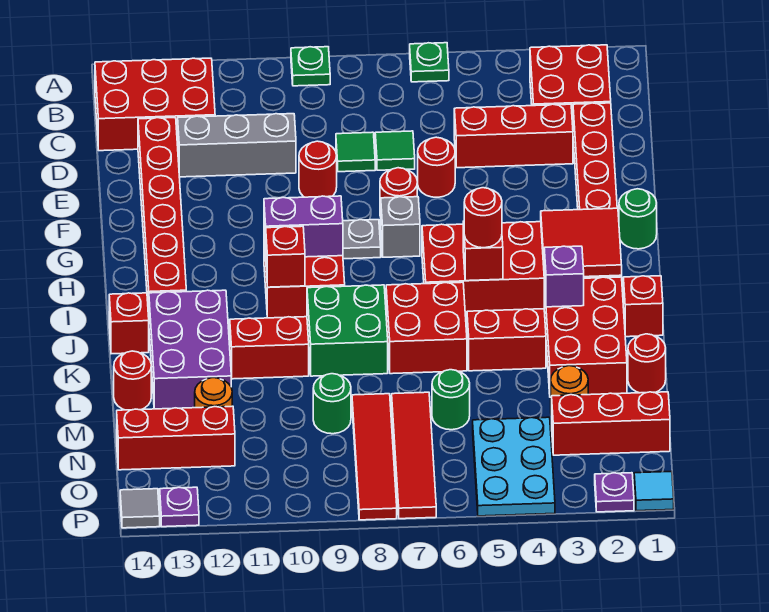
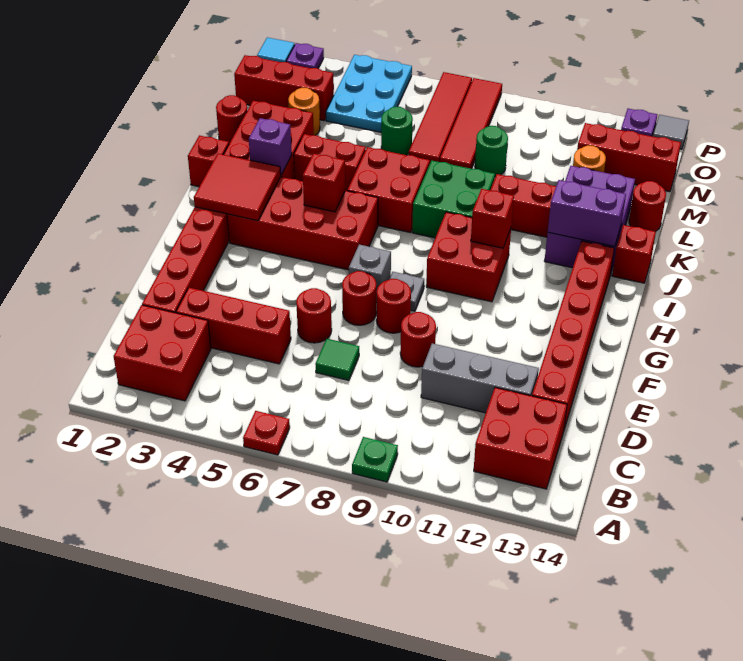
green 1x1 plate [410,43,449,82] -> red 1x1 plate [243,411,290,455]
red 2x3 brick [95,58,215,151] -> red 2x2 brick [474,387,567,489]
green 1x1 tile [336,132,375,172] -> none
green 1x1 round brick [619,189,657,249] -> none
purple 1x2 brick [264,196,343,257] -> purple 1x2 brick moved to [548,180,626,247]
red 1x1 round brick [464,188,502,248] -> red 1x1 round brick moved to [376,279,411,333]

